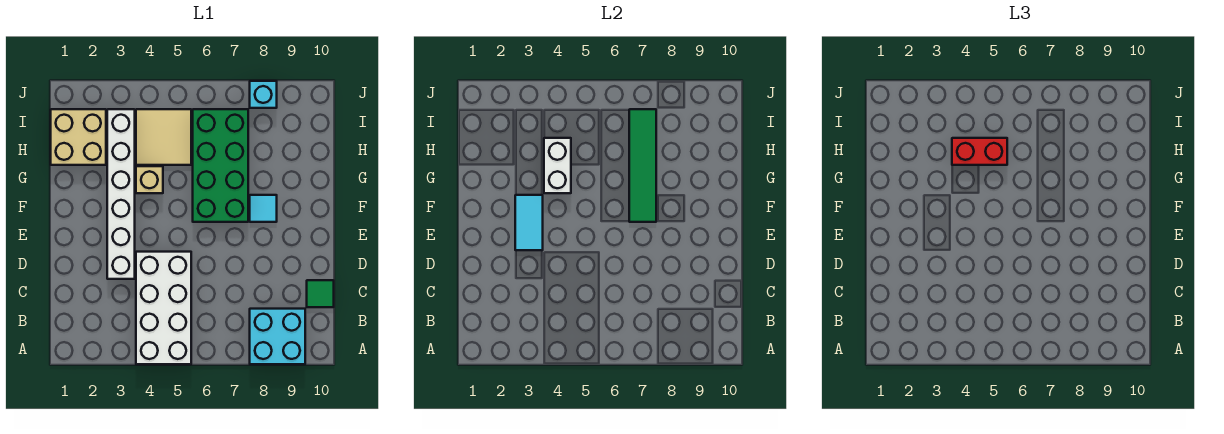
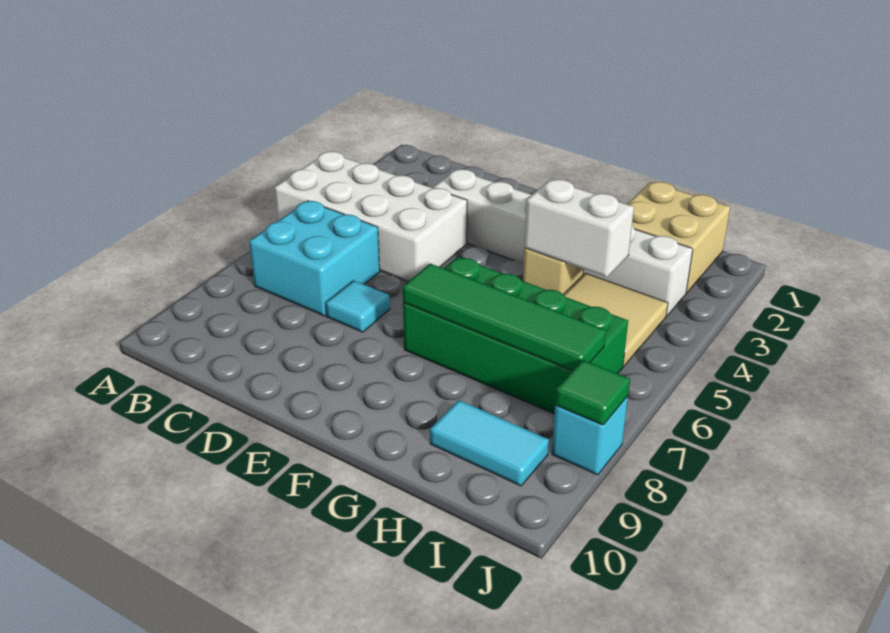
cyan 2x2 brick [250,309,305,364] -> cyan 2x2 brick moved to [249,201,380,316]
green 1x1 tile [307,280,334,307] -> green 1x1 tile moved to [555,360,630,425]
cyan 1x2 tile [515,195,543,250] -> cyan 1x2 tile moved to [430,400,549,486]
cyan 1x1 tile [250,195,277,222] -> cyan 1x1 tile moved to [326,280,390,332]
red 1x2 brick [952,138,1007,165] -> none

